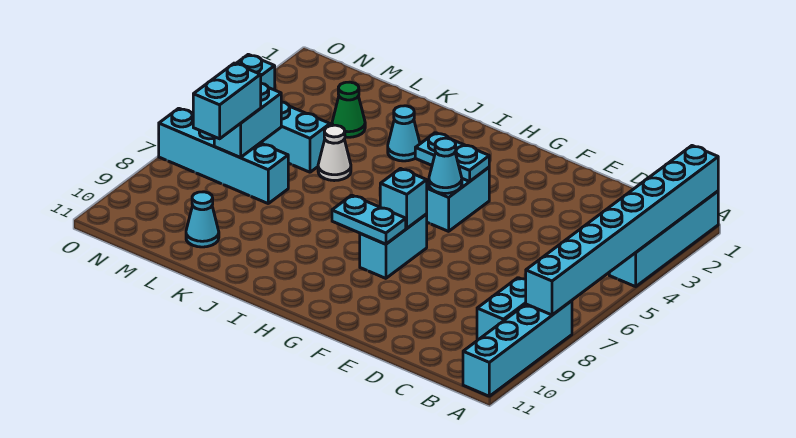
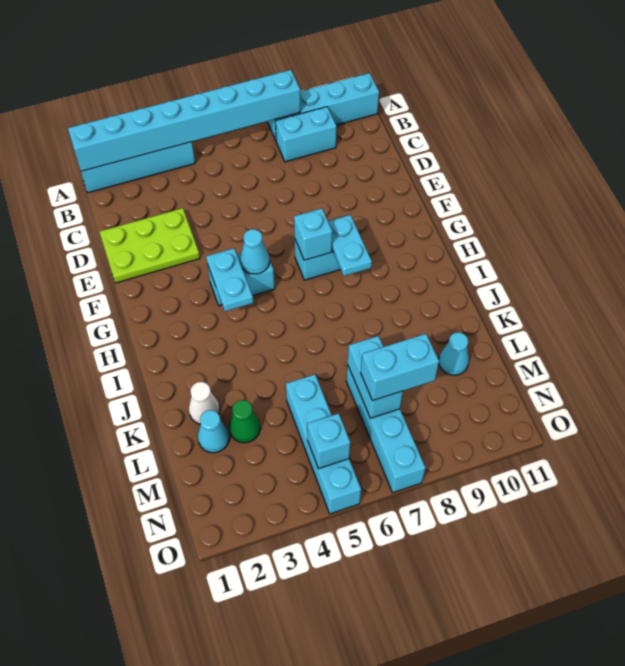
none -> lime 2x3 plate [100,208,200,283]
cyan 1x1 cone [388,106,420,161] -> cyan 1x1 cone moved to [198,410,229,453]
white 1x1 cone [318,125,351,181] -> white 1x1 cone moved to [189,382,220,424]
cyan 1x2 brick [214,83,281,157] -> cyan 1x2 brick turned to [348,336,403,418]

